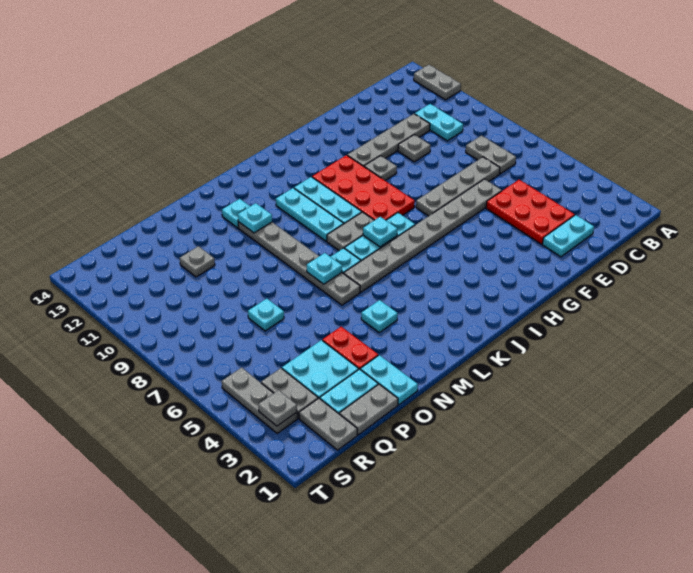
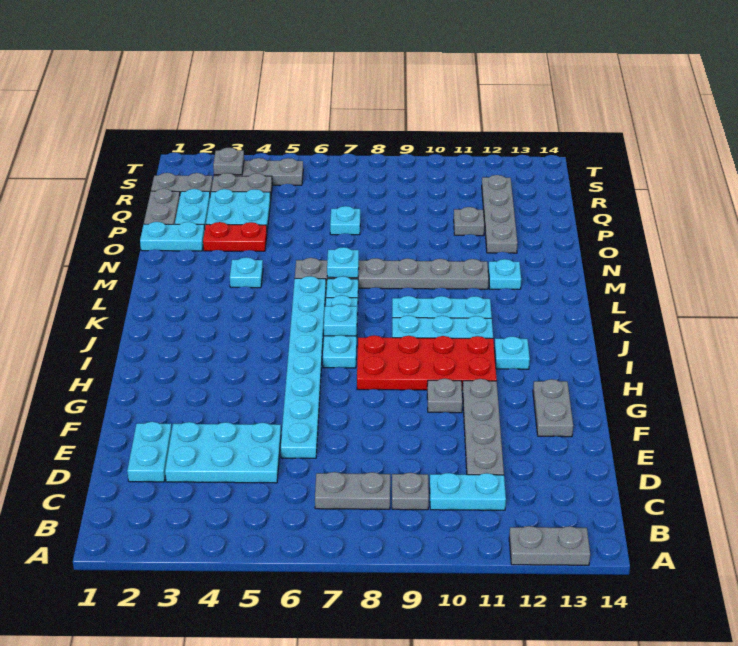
red 2x3 plate [486,180,575,244] -> cyan 2x3 plate [165,422,281,483]
grey 1x4 plate [416,157,500,216] -> grey 1x4 plate moved to [482,175,517,253]
grey 1x8 plate [344,179,502,292] -> cyan 1x8 plate [281,276,326,458]
grey 1x1 plate [398,135,431,162] -> grey 1x1 plate moved to [392,473,429,510]
grey 1x2 plate [327,212,374,251] -> grey 1x2 plate moved to [533,379,573,437]
cyan 1x1 plate [238,203,272,233] -> cyan 1x1 plate moved to [494,336,530,369]

